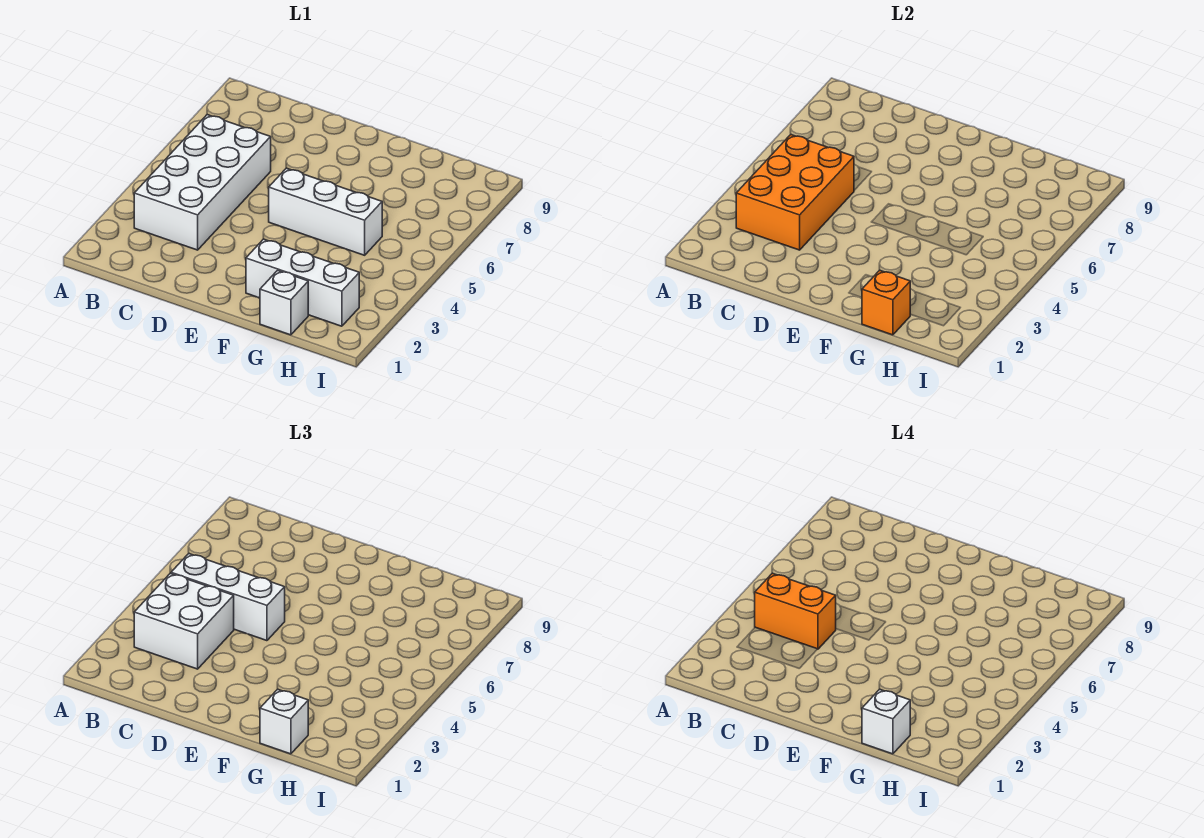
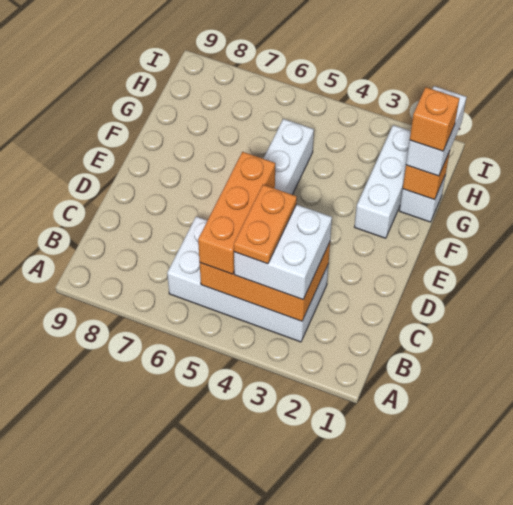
orange 1x2 brick [755,573,836,649] -> orange 1x2 plate [234,185,297,264]
white 1x3 brick [171,554,285,641] -> orange 1x3 brick [198,152,275,274]
white 1x1 brick [260,689,308,754] -> white 1x2 brick [406,86,466,176]
white 1x1 brick [862,689,910,754] -> orange 1x1 brick [410,87,459,151]

